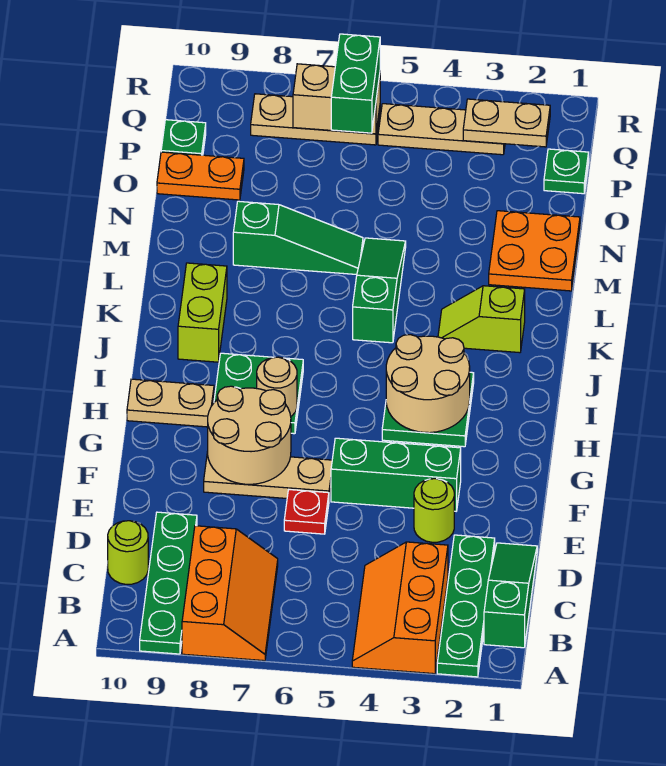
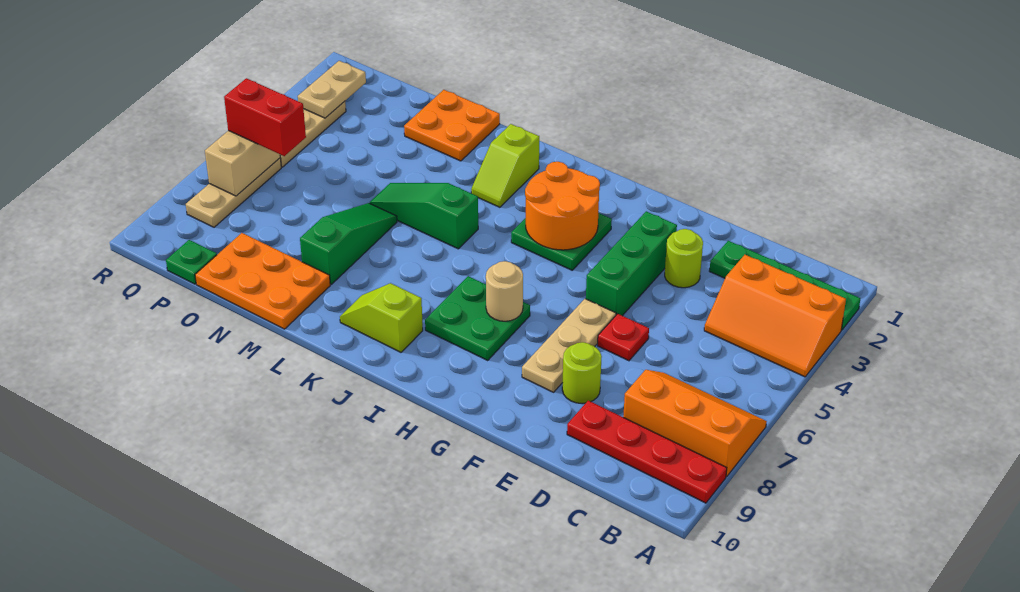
green 1x4 plate [140,512,197,654] -> red 1x4 plate [567,401,727,503]
green 1x3 slope [484,543,537,648] -> none
lime 1x1 round brick [108,521,148,584] -> lime 1x1 round brick moved to [562,342,602,404]
tan 2x2 round brick [208,386,291,484] -> none
tan 2x2 round brick [386,335,470,433] -> orange 2x2 round brick [525,162,600,250]
tan 1x2 plate [127,379,214,427] -> none
lime 1x2 brick [178,263,227,362] -> lime 1x2 slope [340,283,423,352]
orange 1x2 plate [157,152,244,200] -> orange 2x3 plate [195,233,330,329]
green 1x1 plate [544,149,589,194] -> none
green 1x2 brick [331,34,380,133] -> red 1x2 brick [224,78,306,156]

